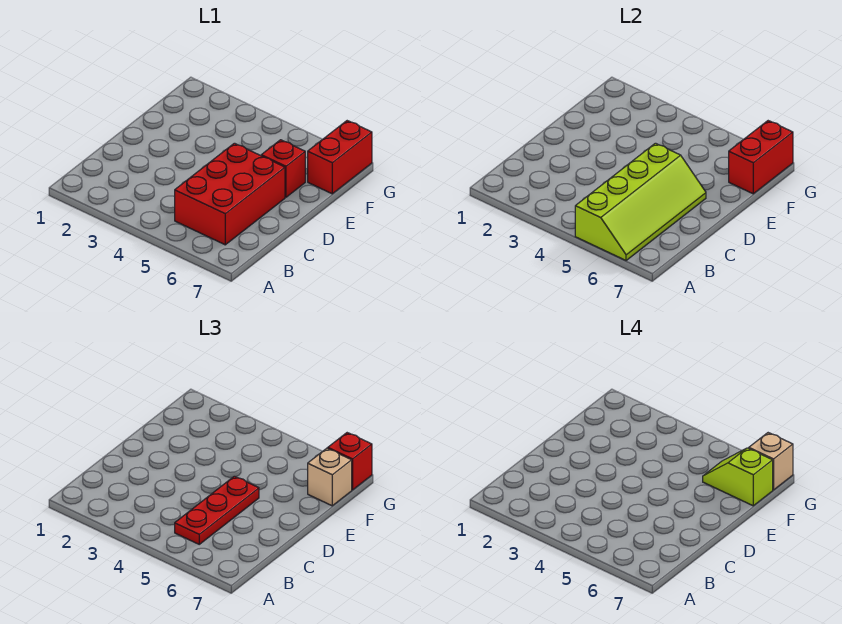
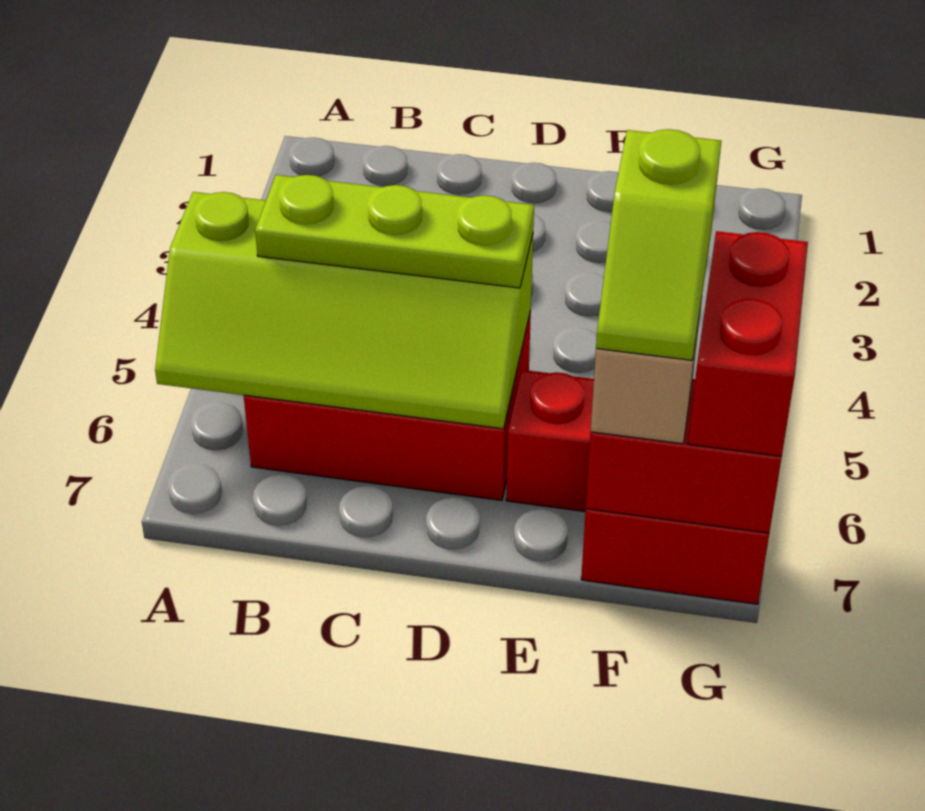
red 1x3 plate [175,476,259,544] -> lime 1x3 plate [255,175,534,288]
lime 1x2 slope [703,448,773,506] -> lime 1x2 slope turned to [596,129,721,360]
red 1x1 brick [328,433,372,490] -> red 1x2 brick [688,231,808,456]
tan 1x1 brick [749,433,793,490] -> none

